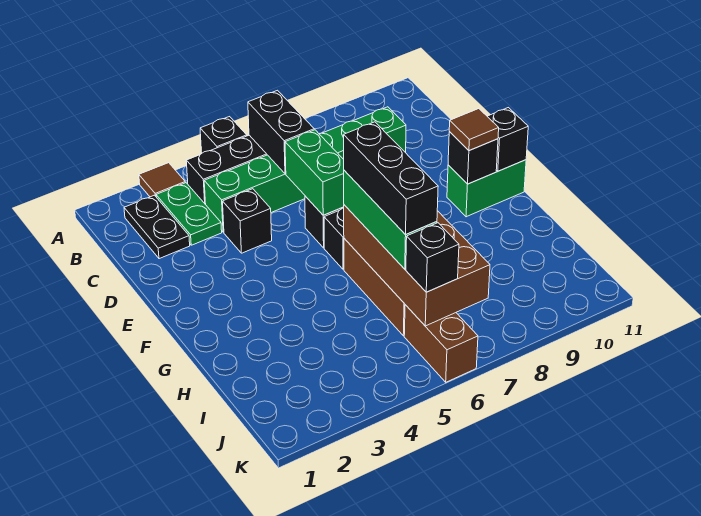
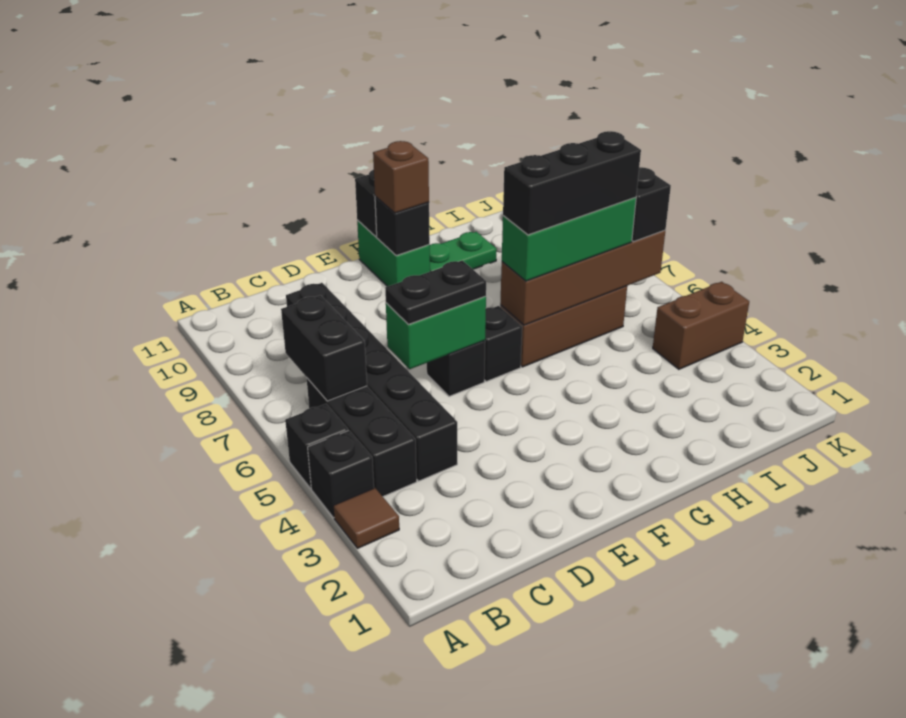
black 1x2 plate [124,195,190,259] -> black 1x2 plate moved to [385,260,486,324]
green 1x2 plate [156,183,222,245] -> green 1x2 plate moved to [430,232,497,272]
black 1x2 brick [248,90,314,174] -> black 1x2 brick turned to [281,295,367,401]
green 1x6 brick [204,107,406,232] -> black 1x6 brick [286,283,457,481]
black 1x1 brick [223,189,272,253] -> black 1x1 brick moved to [308,430,374,518]
brown 1x1 tile [449,109,499,151] -> brown 1x1 brick [373,141,429,213]
brown 2x4 brick [344,205,490,326] -> brown 1x4 brick [500,230,665,325]
brown 1x2 brick [404,305,478,382] -> brown 1x2 brick moved to [653,282,749,369]

